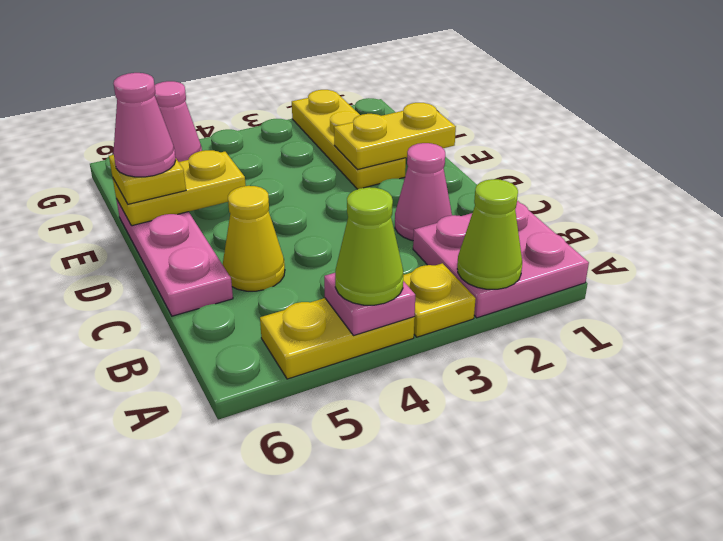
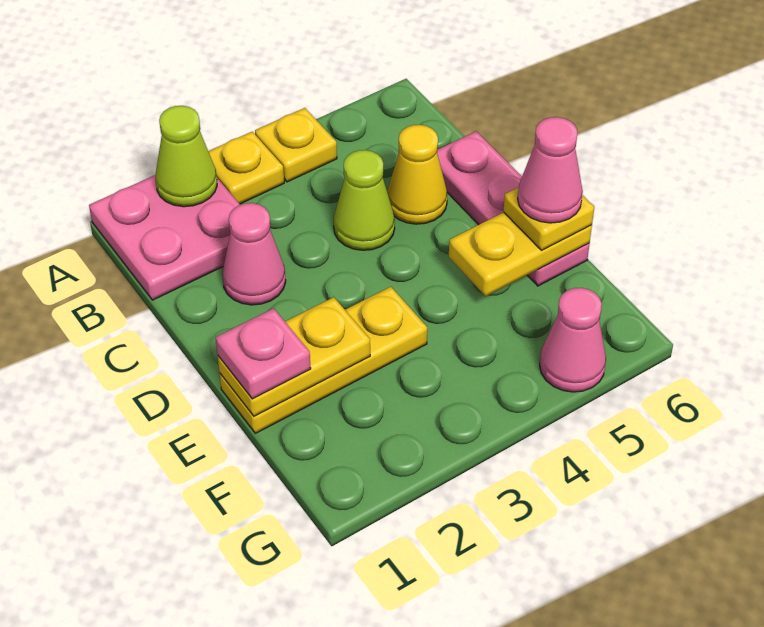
yellow 1x2 plate [260,298,415,379] -> yellow 1x1 plate [255,108,337,182]
pink 1x1 plate [324,273,415,336] -> pink 1x1 plate moved to [216,308,311,399]
lime 1x1 cone [335,187,404,305] -> lime 1x1 cone moved to [334,150,395,250]
yellow 1x3 plate [292,90,406,189] -> yellow 1x3 plate turned to [220,287,427,433]

